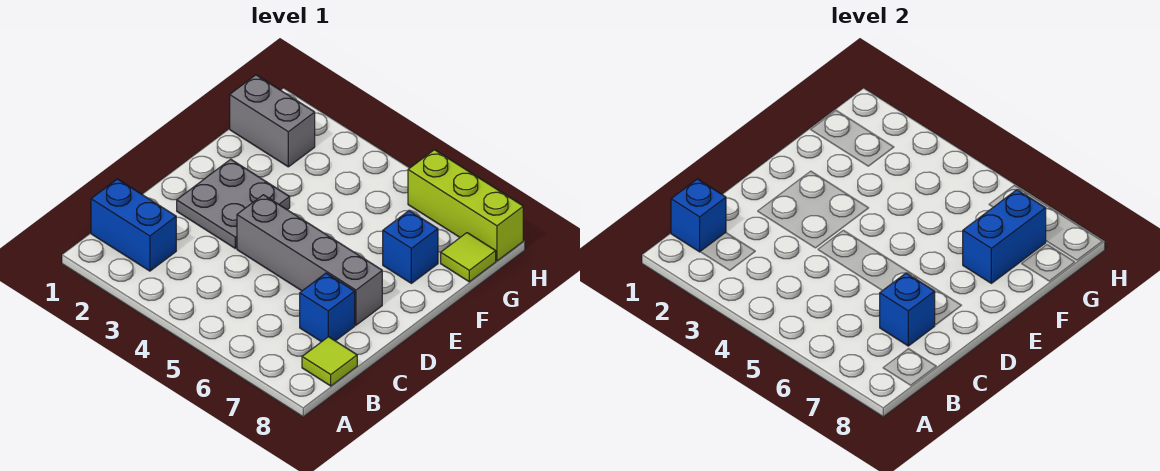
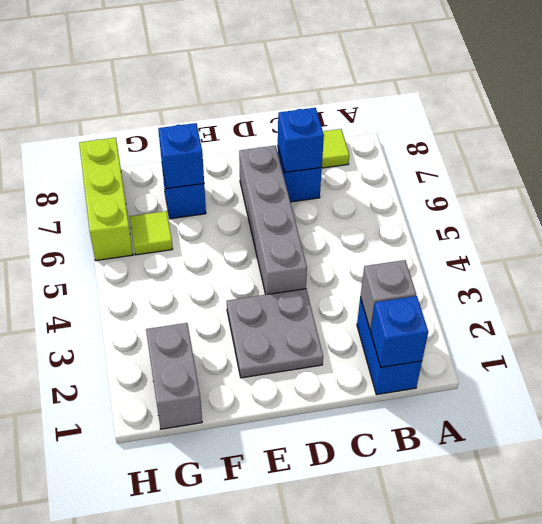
none -> grey 1x1 brick [360,260,416,330]
blue 1x2 brick [963,190,1046,283] -> blue 1x1 brick [158,123,204,189]
lime 1x1 tile [441,233,496,282] -> lime 1x1 tile moved to [130,211,173,255]

